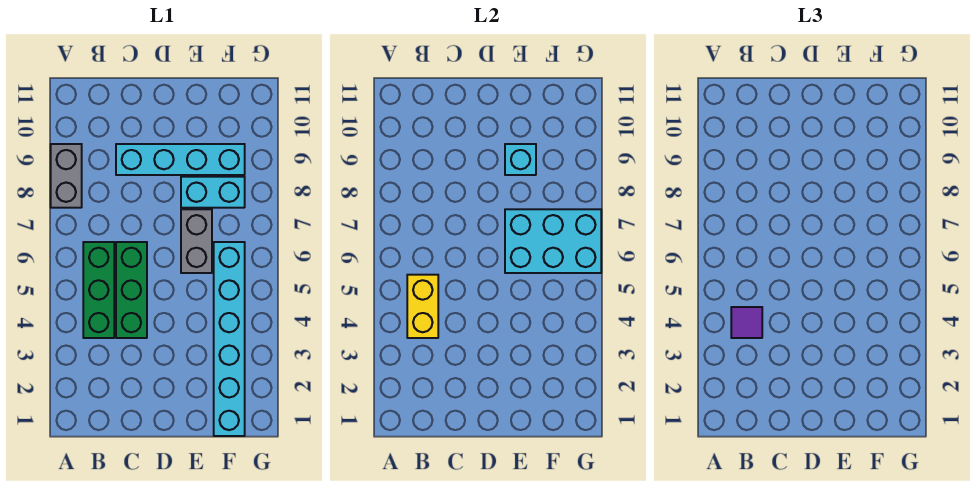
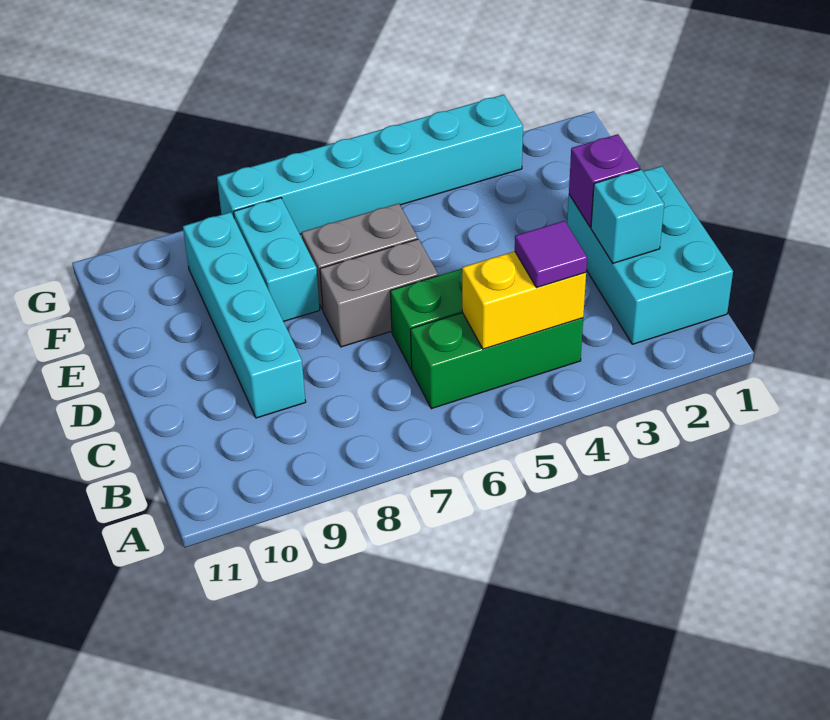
grey 1x2 brick [51,144,82,208] -> grey 1x2 brick moved to [320,239,438,347]
none -> purple 1x1 brick [569,134,640,227]
cyan 2x3 brick [505,209,601,273] -> cyan 2x3 brick moved to [567,166,733,344]
cyan 1x1 brick [505,144,536,175] -> cyan 1x1 brick moved to [591,169,664,263]
cyan 1x6 brick [214,242,245,436] -> cyan 1x6 brick moved to [217,95,523,234]

